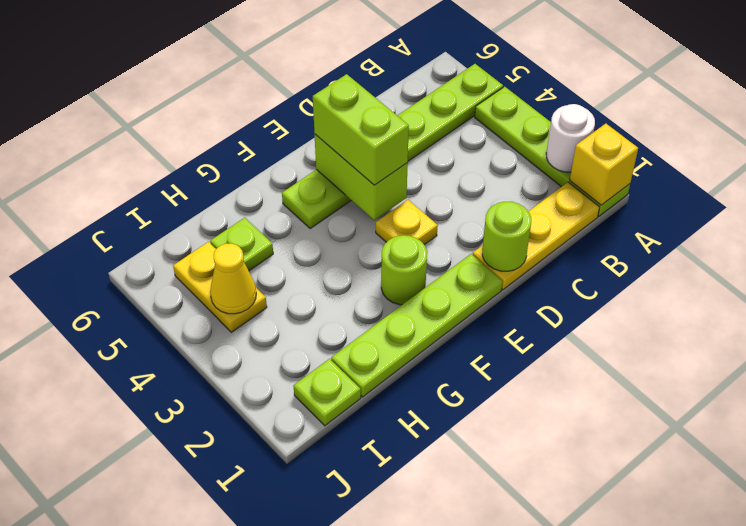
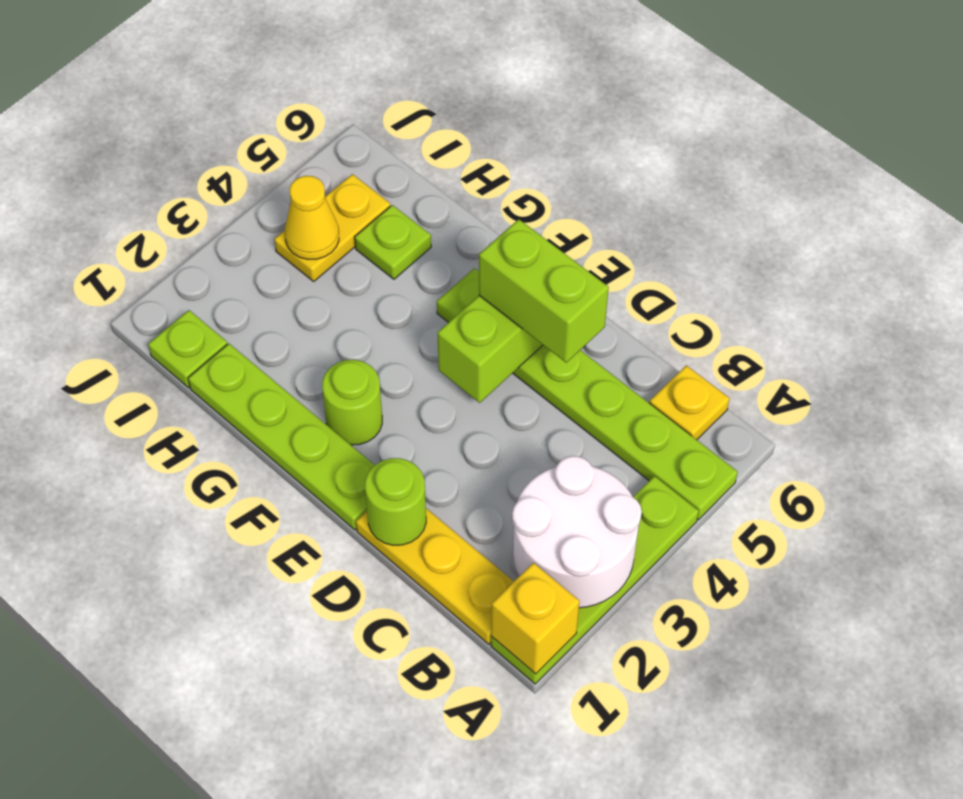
white 1x1 round brick [546,104,595,172] -> white 2x2 round brick [512,456,642,608]
yellow 1x1 plate [376,200,438,245] -> yellow 1x1 plate moved to [650,365,729,440]
lime 1x2 brick [313,74,409,185] -> lime 1x2 brick turned to [479,219,609,363]

